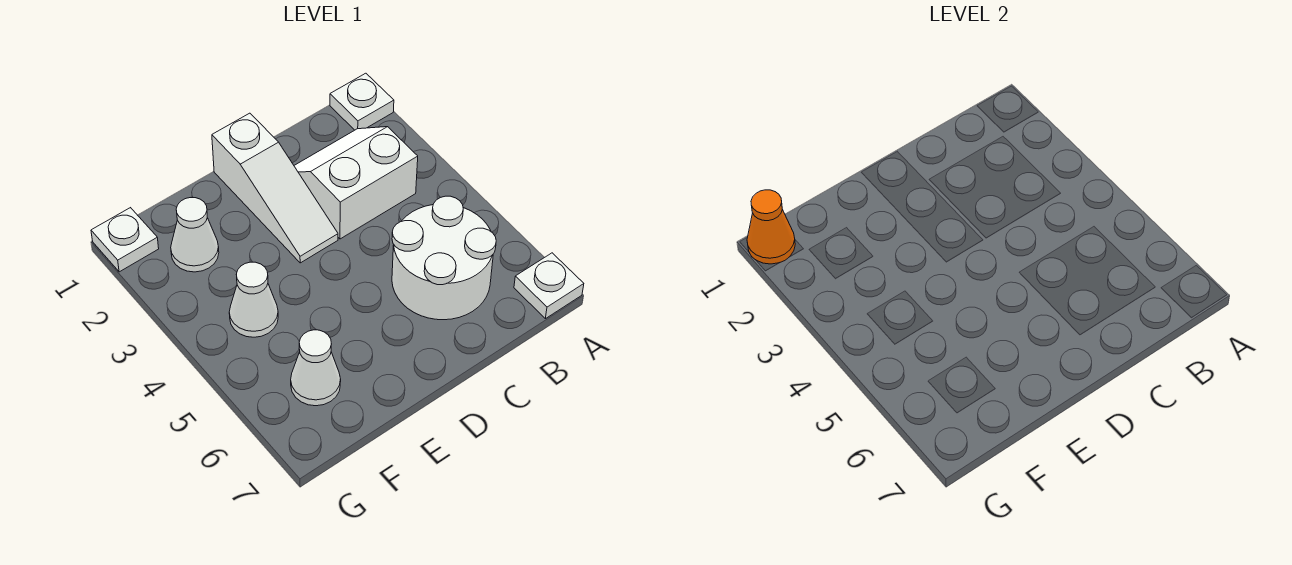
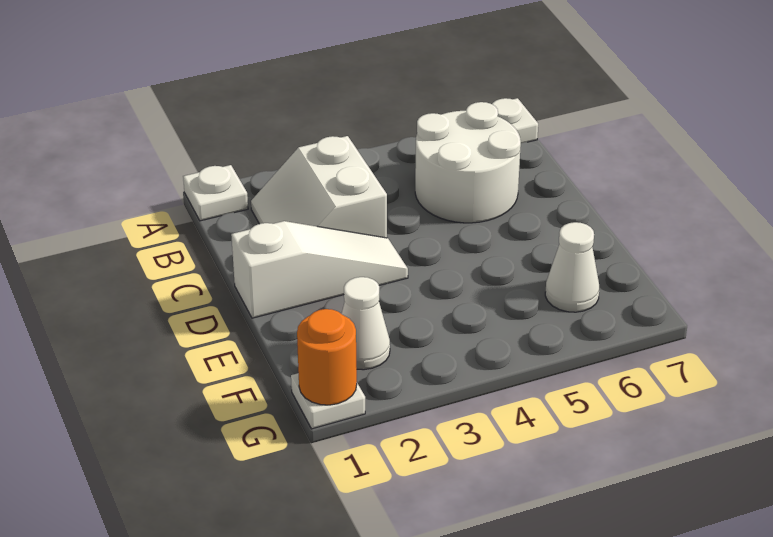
white 1x1 cone [229,262,278,337] -> none
orange 1x1 cone [747,190,795,264] -> orange 1x1 round brick [297,309,357,405]

